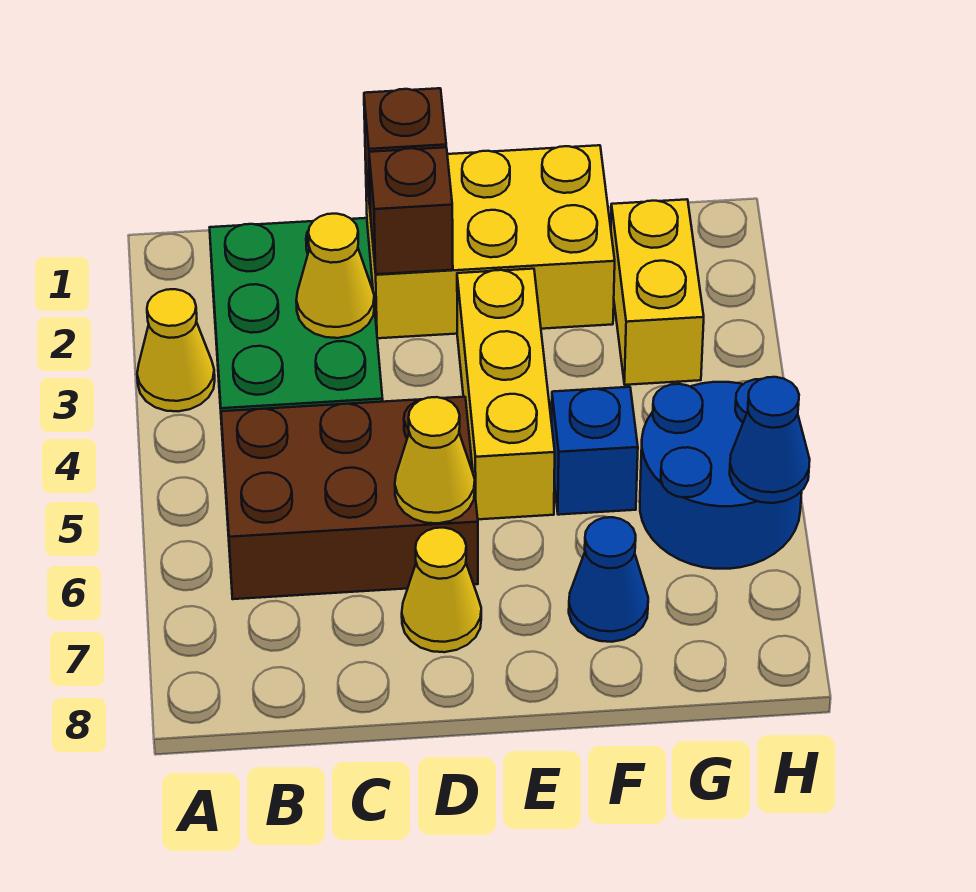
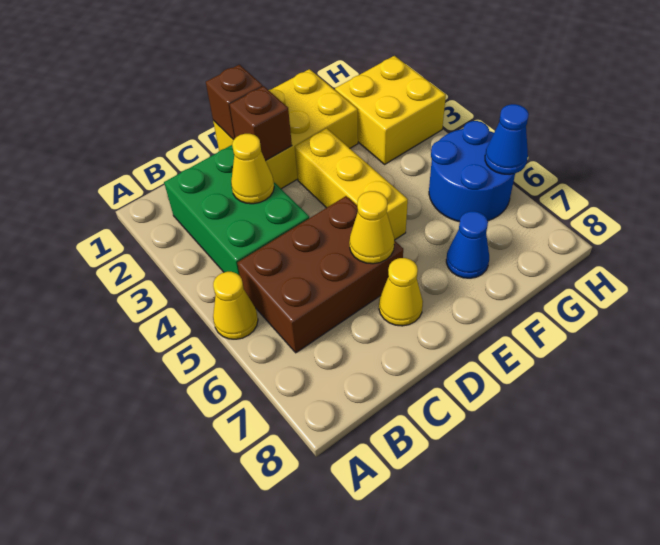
yellow 1x1 cone [137,289,215,411] -> yellow 1x1 cone moved to [213,272,258,339]
blue 1x1 brick [552,387,638,515] -> none
yellow 1x2 brick [611,199,704,385] -> yellow 2x2 brick [335,56,446,164]

